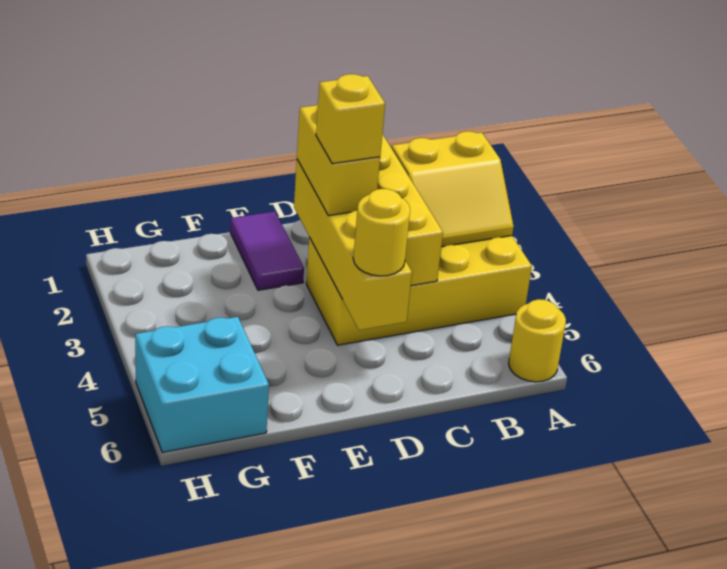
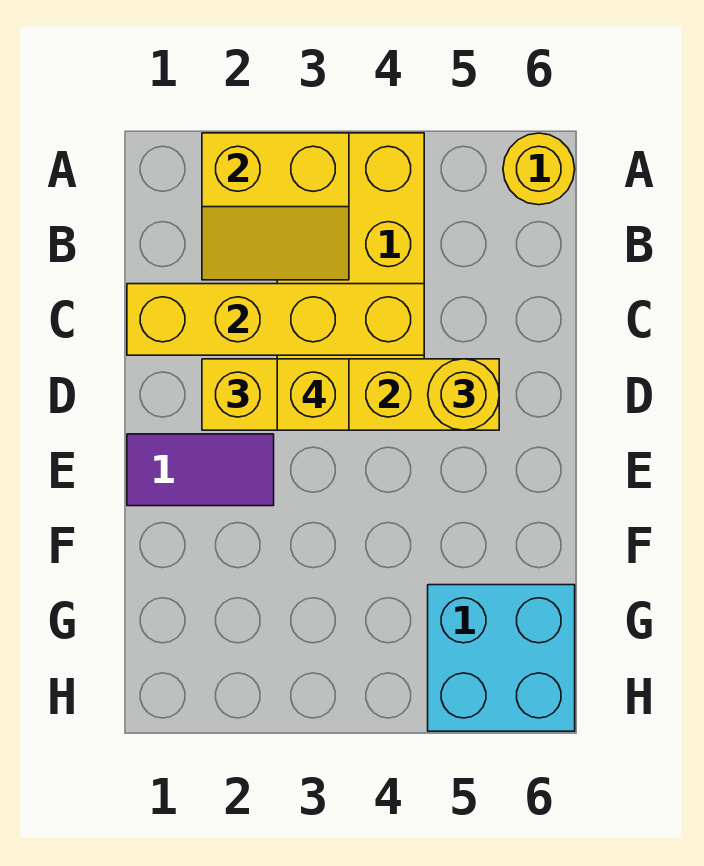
yellow 2x2 slope [392,131,514,247] -> yellow 2x2 slope turned to [202,133,349,280]

